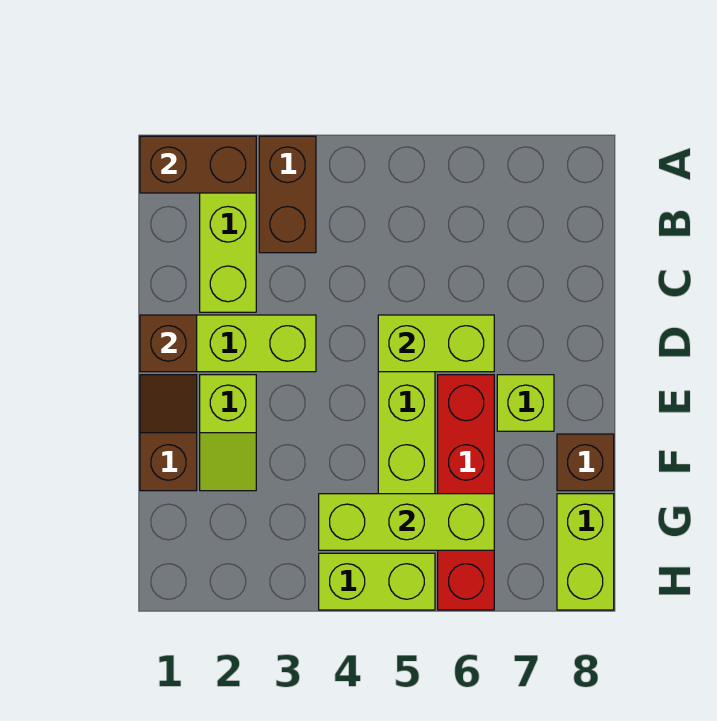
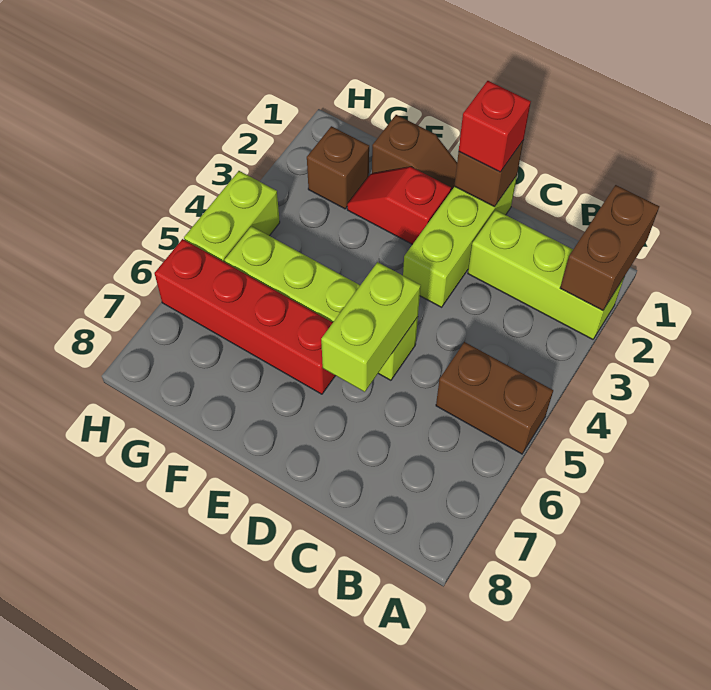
brown 1x2 brick [259,136,316,253] -> brown 1x2 brick moved to [436,342,553,454]
none -> red 1x1 brick [459,81,531,172]
lime 1x2 slope [200,375,256,491] -> red 1x2 slope [347,167,451,244]
lime 1x1 brick [497,375,554,431] -> none
brown 1x1 brick [557,434,614,491] -> brown 1x1 brick moved to [307,126,369,209]
lime 1x3 brick [319,494,494,550] -> none
lime 1x2 brick [557,494,614,610] -> none

